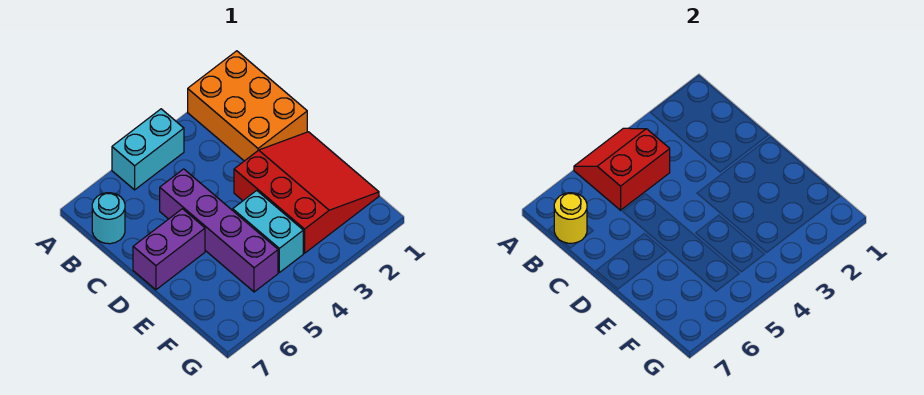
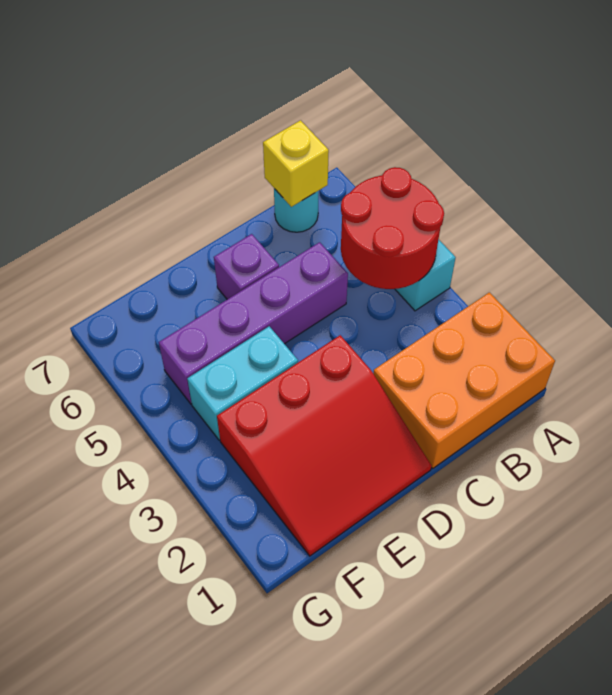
red 2x2 slope [574,128,670,210] -> red 2x2 round brick [341,167,444,289]
yellow 1x1 round brick [554,193,587,243] -> yellow 1x1 brick [263,120,329,207]
purple 1x2 brick [133,209,205,290] -> purple 1x1 brick [214,234,279,299]

